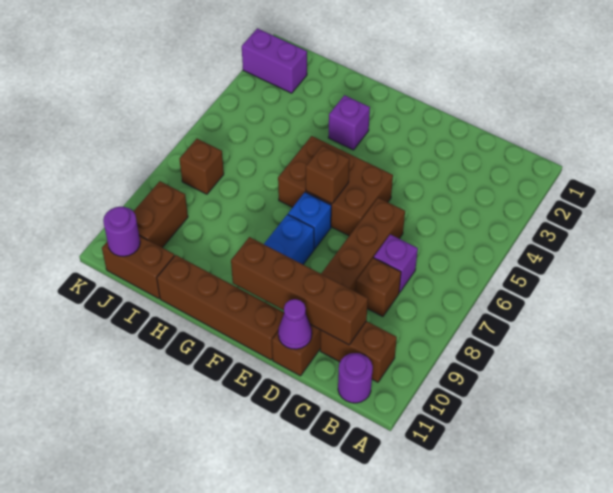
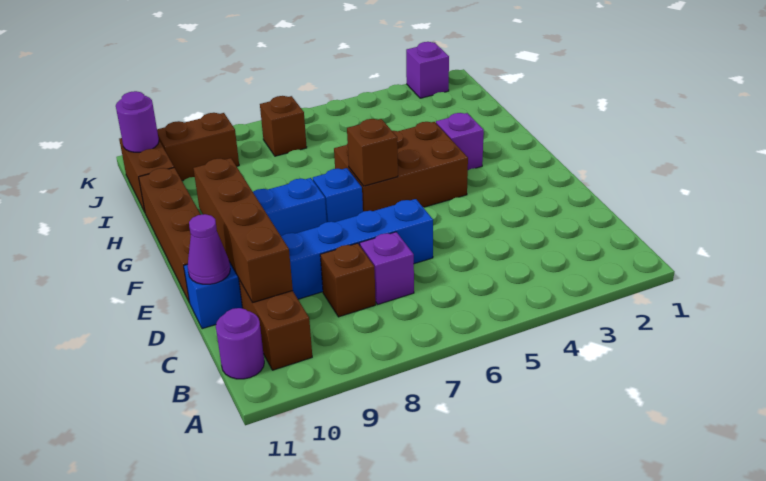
brown 1x6 brick [272,198,405,376] -> blue 1x6 brick [184,199,433,329]
brown 2x3 brick [278,136,393,236] -> brown 2x3 brick turned to [334,122,468,212]
purple 1x2 brick [242,28,307,93] -> purple 1x1 brick [406,42,449,98]

